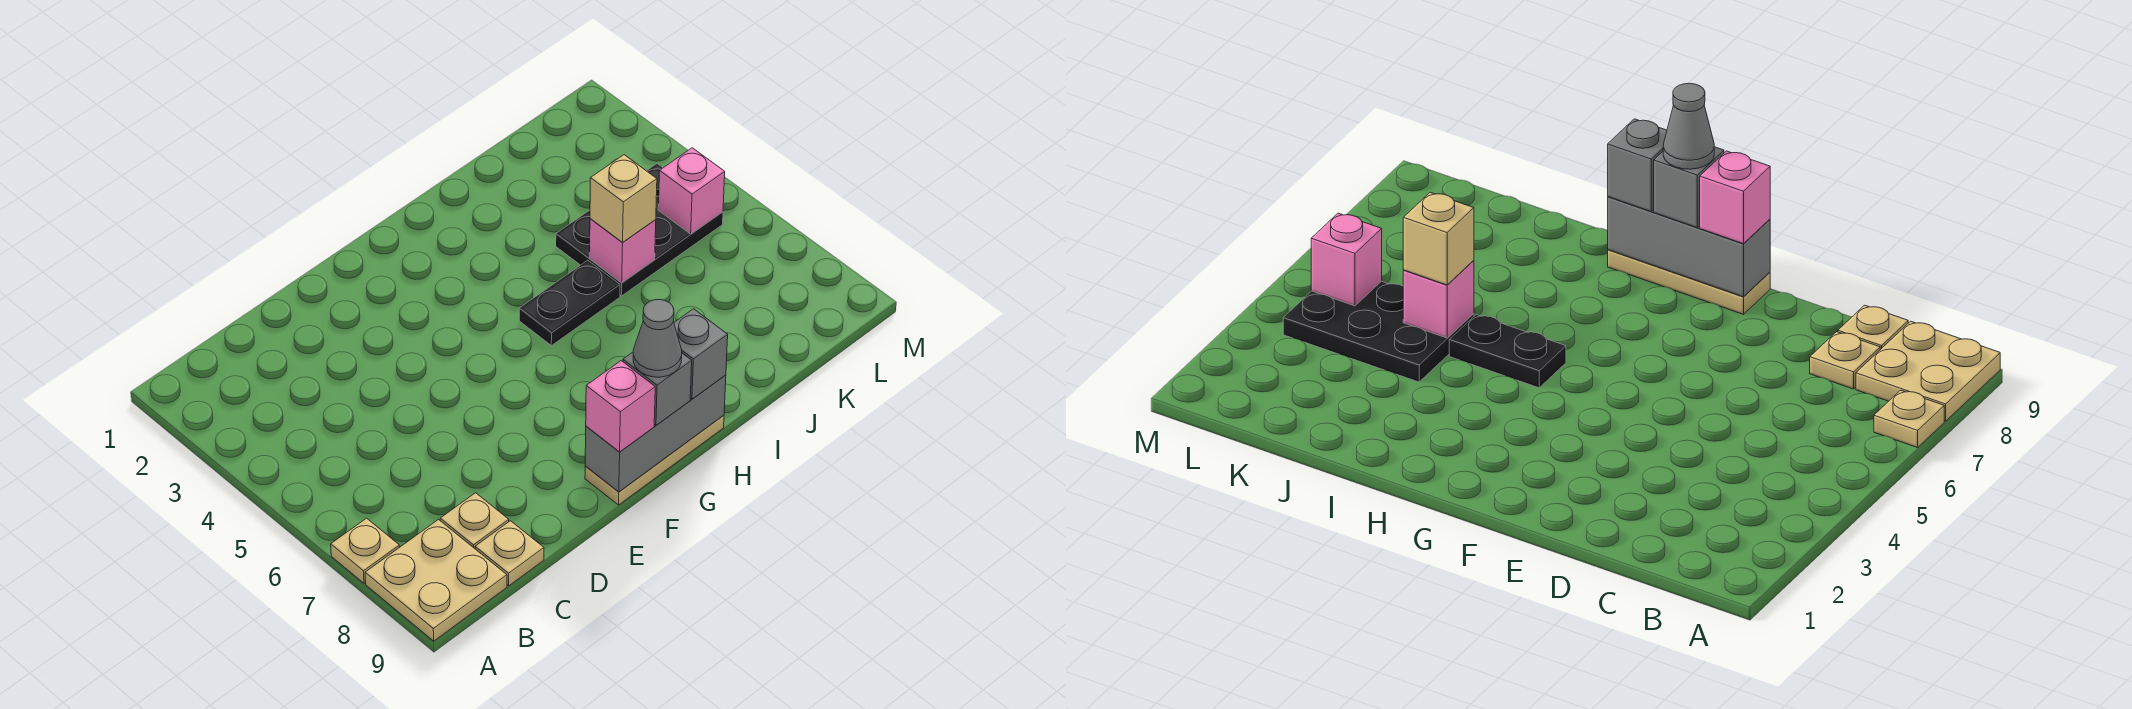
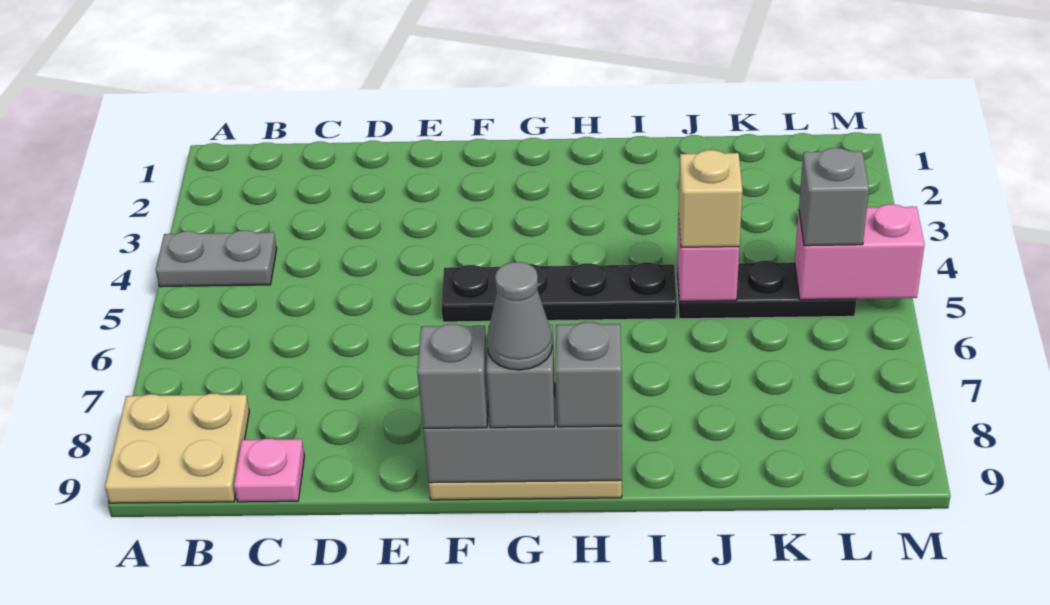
none -> grey 1x2 plate [156,230,277,287]
tan 1x1 plate [331,518,400,583] -> none
tan 1x1 plate [440,493,509,548] -> none
tan 1x1 plate [475,521,544,586] -> pink 1x1 plate [234,439,304,502]
pink 1x1 brick [586,361,655,452] -> grey 1x1 brick [417,324,488,428]
black 1x2 plate [519,260,620,346] -> black 1x4 plate [441,262,677,322]
black 2x3 plate [556,164,723,296] -> black 1x3 plate [677,261,857,319]
pink 1x1 brick [658,148,725,234] -> pink 1x2 brick [795,204,925,300]
none -> grey 1x1 brick [799,148,869,246]

